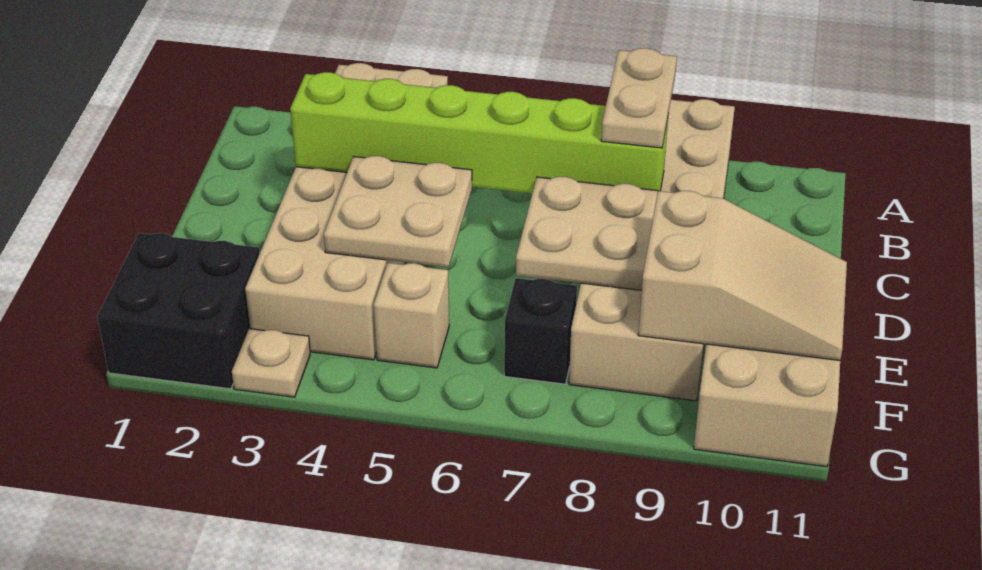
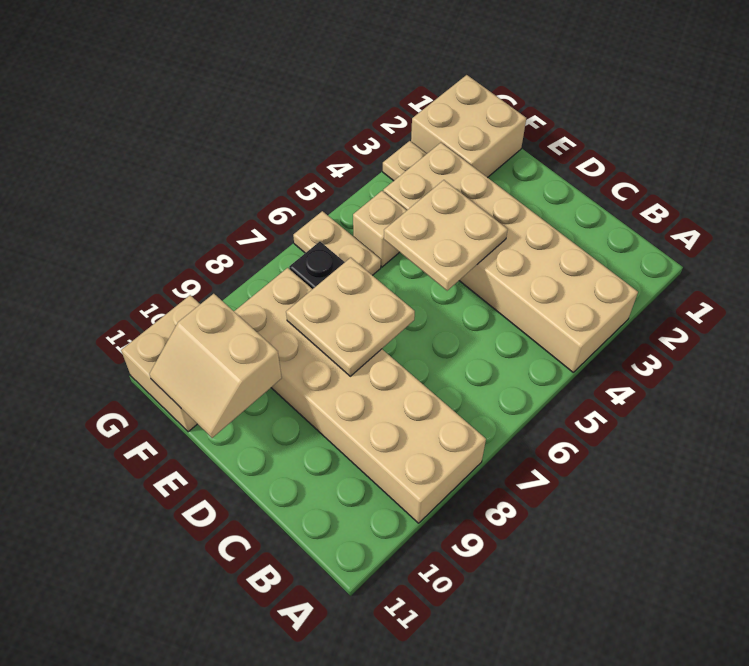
tan 1x2 plate [601,48,677,148] -> tan 1x2 plate moved to [293,211,381,275]
lime 1x6 brick [290,72,668,193] -> none
tan 2x3 slope [638,191,847,360] -> tan 2x2 slope [149,294,282,438]
black 2x2 brick [97,233,260,389] -> tan 2x2 brick [411,75,526,178]

